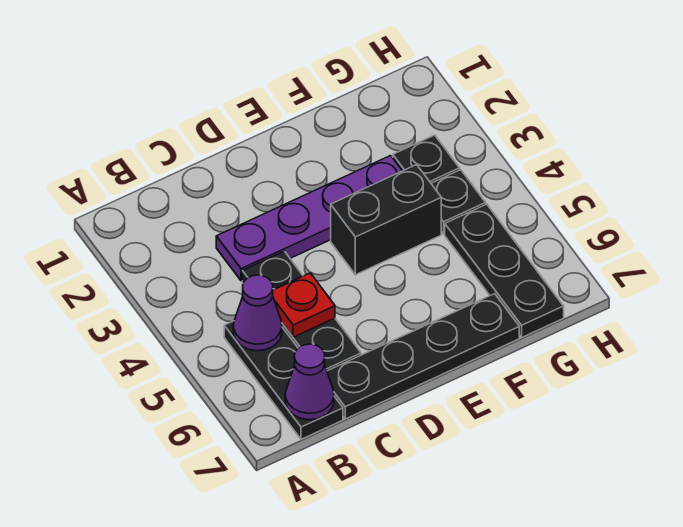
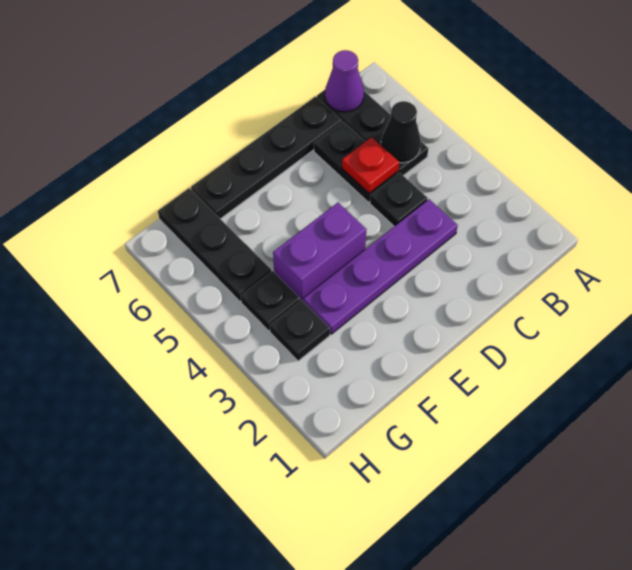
purple 1x1 cone [233,275,282,351] -> black 1x1 cone [381,101,421,163]
black 1x2 brick [331,165,441,275] -> purple 1x2 brick [273,203,366,301]

